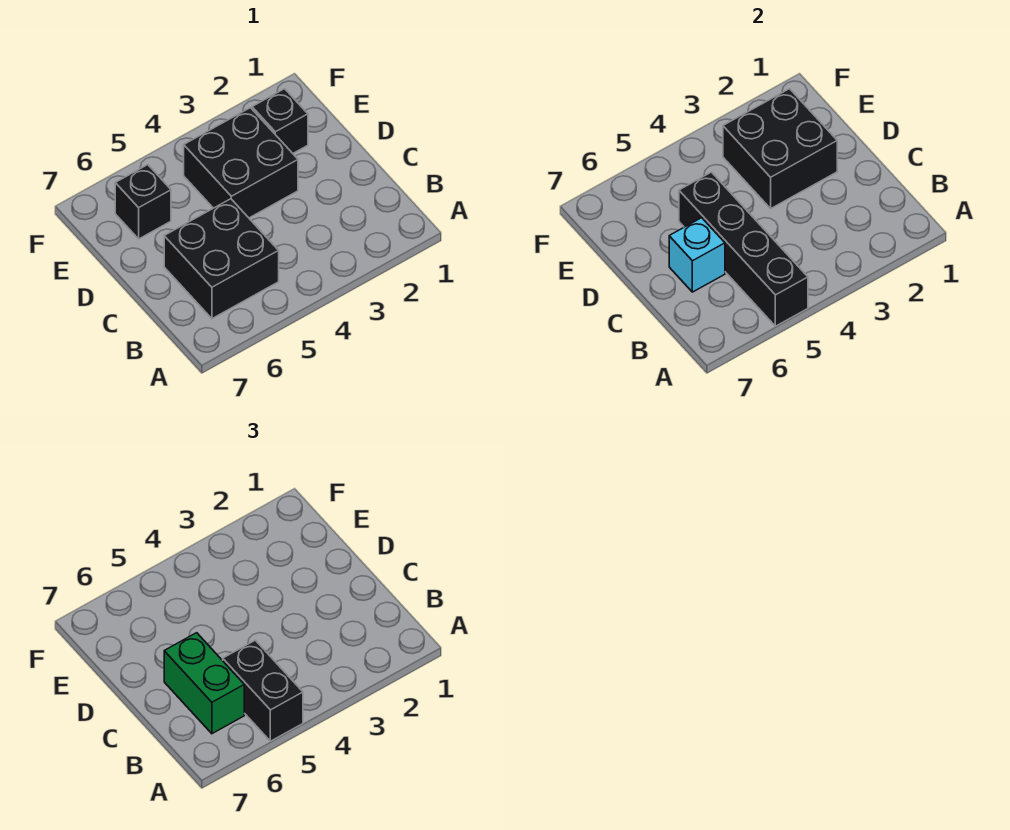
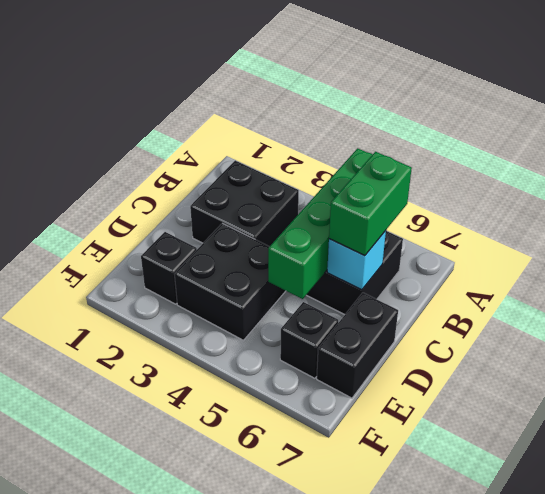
black 1x4 brick [679,172,808,326] -> green 1x4 brick [268,148,373,299]
black 1x2 brick [223,640,303,741] -> black 1x2 brick moved to [317,293,398,398]
black 2x2 brick [723,89,837,208] -> black 2x2 brick moved to [190,161,299,247]

